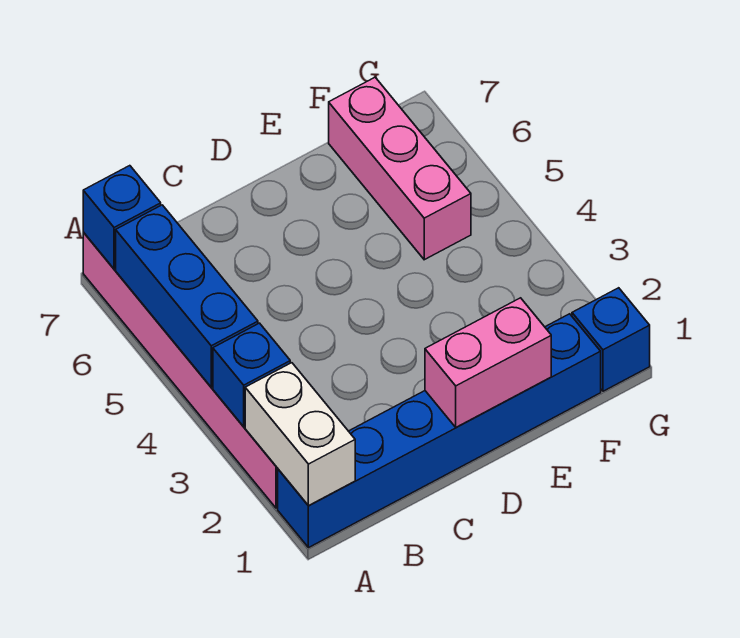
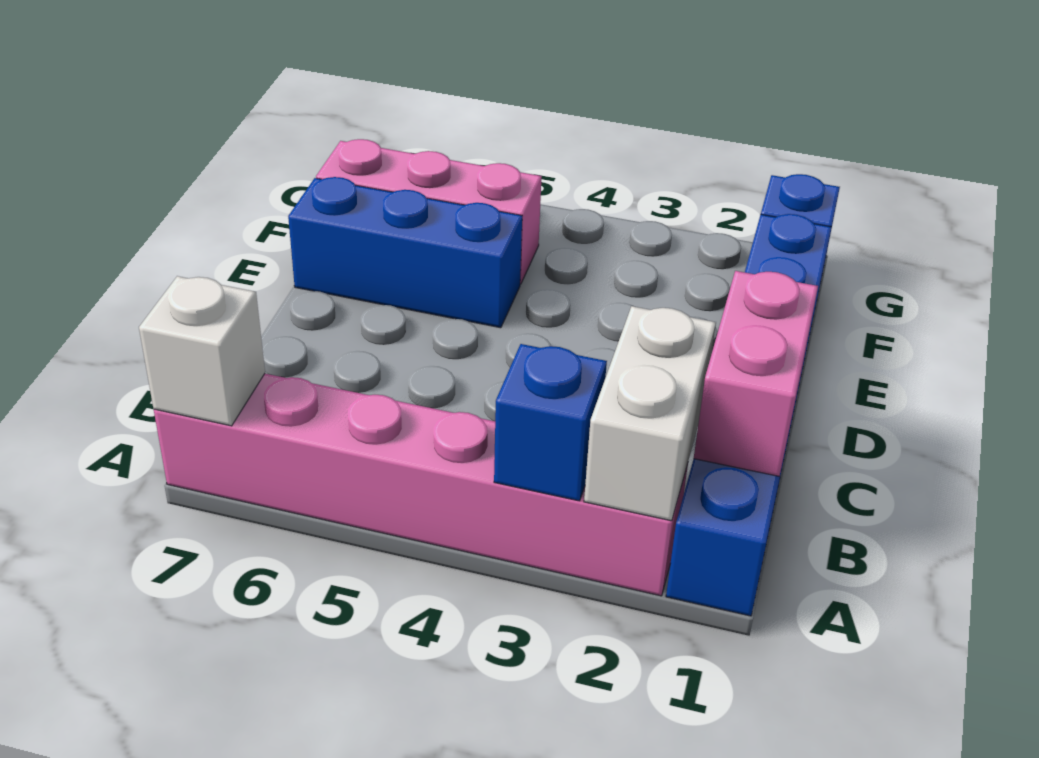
white 1x2 brick [245,363,355,506] -> white 1x2 brick turned to [584,306,716,521]
blue 1x3 brick [116,205,258,387] -> blue 1x3 brick moved to [288,177,522,328]
blue 1x1 brick [83,166,161,269] -> white 1x1 brick [139,276,265,426]
pink 1x2 brick [425,298,551,427] -> pink 1x2 brick moved to [694,271,818,476]

